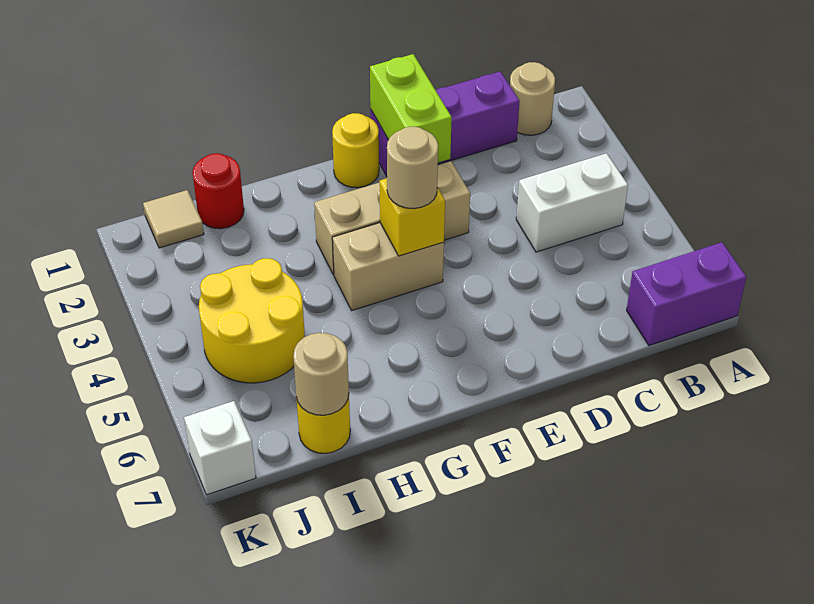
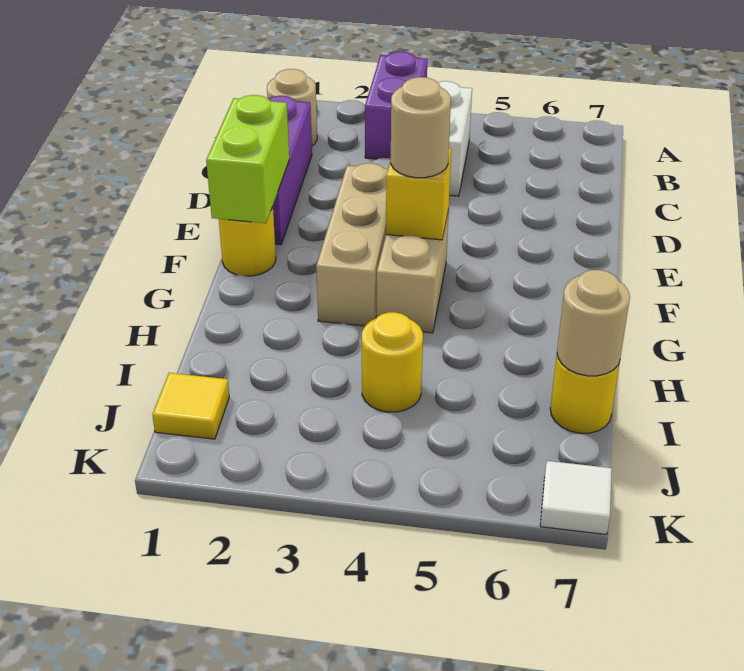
purple 1x2 brick [626,242,746,346] -> purple 1x2 brick moved to [365,52,427,159]
lime 1x2 brick [370,54,452,162] -> lime 1x2 brick turned to [206,95,289,223]
red 1x1 round brick [193,153,244,229] -> none
yellow 2x2 round brick [199,258,305,383] -> yellow 1x1 round brick [362,312,423,412]
tan 1x1 tile [143,190,204,248] -> yellow 1x1 tile [152,373,229,439]
white 1x1 brick [184,401,256,495] -> white 1x1 tile [540,461,612,535]

